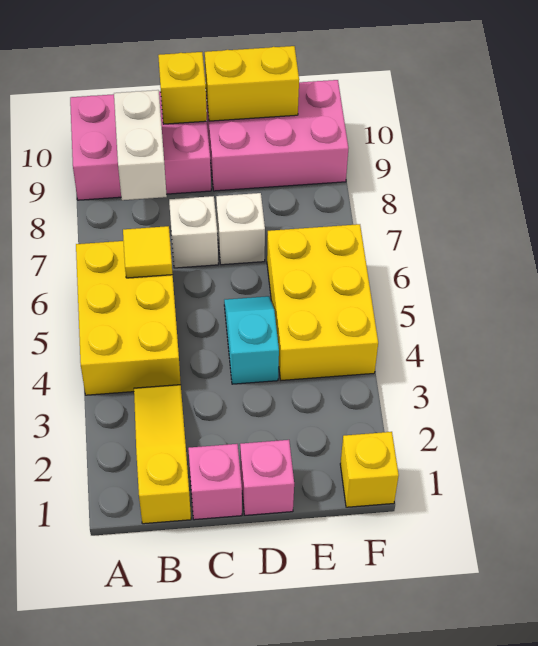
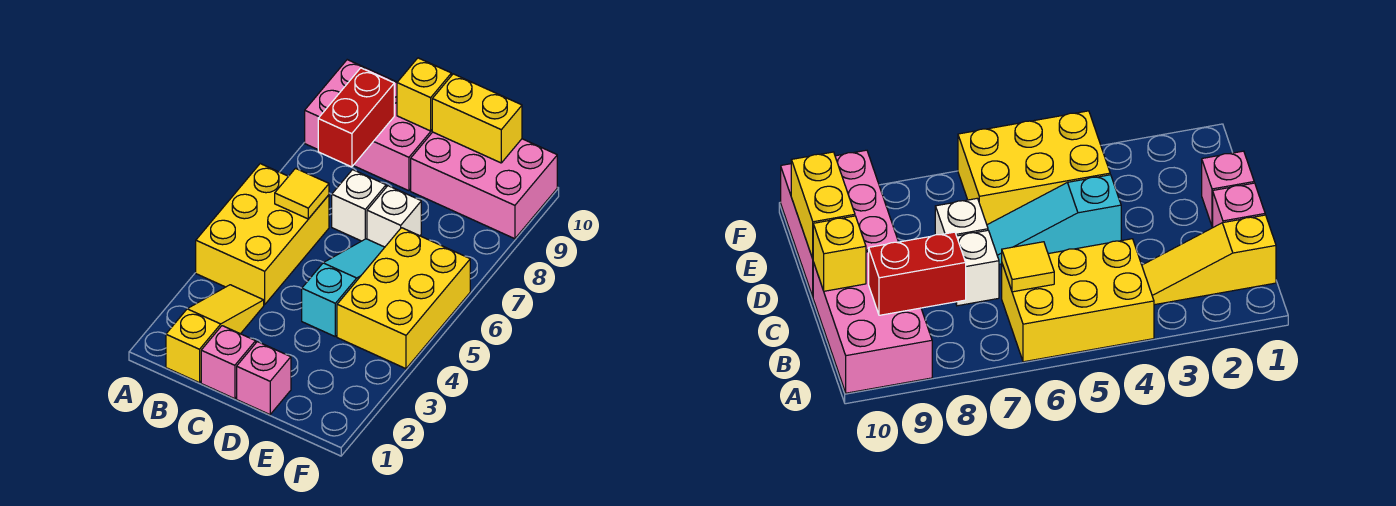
white 1x2 brick [114,90,167,200] -> red 1x2 brick [318,68,394,167]
cyan 1x2 slope [224,296,279,384] -> cyan 1x3 slope [302,239,385,336]
yellow 1x1 brick [340,432,399,507] -> none

